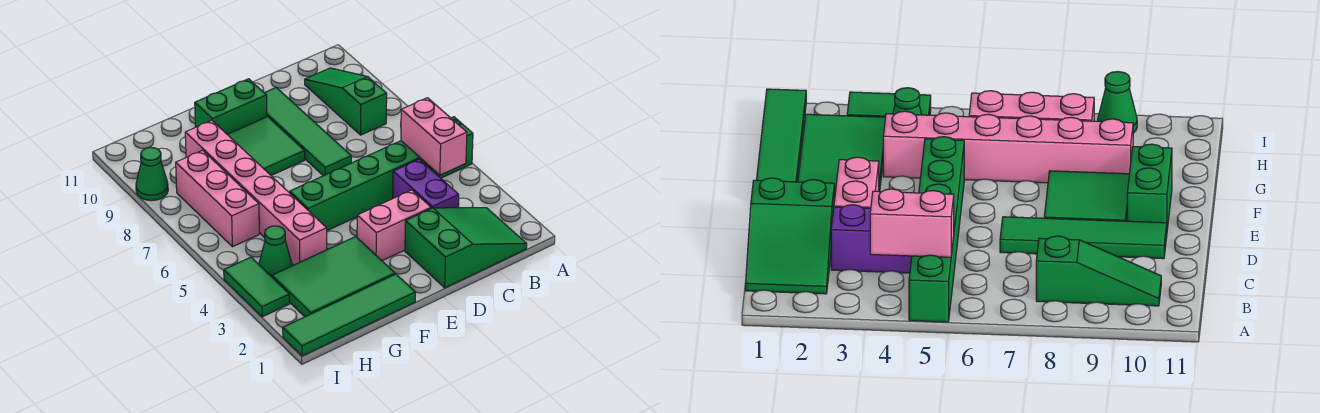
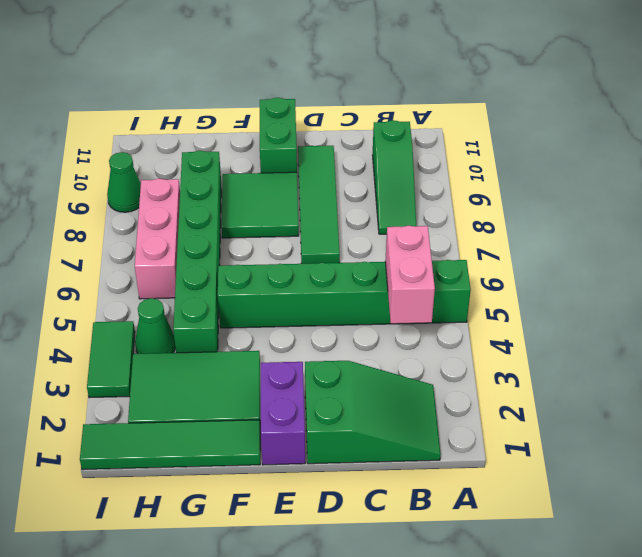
green 1x3 slope [305,68,387,135] -> green 1x3 slope turned to [372,120,416,234]
purple 1x2 brick [393,159,459,208] -> purple 1x2 brick moved to [261,362,305,465]
pink 1x2 brick [357,190,431,261] -> none
green 1x2 brick [195,79,267,134] -> green 1x2 brick turned to [260,98,297,173]
pink 1x6 brick [185,120,327,265] -> green 1x6 brick [173,151,221,353]

